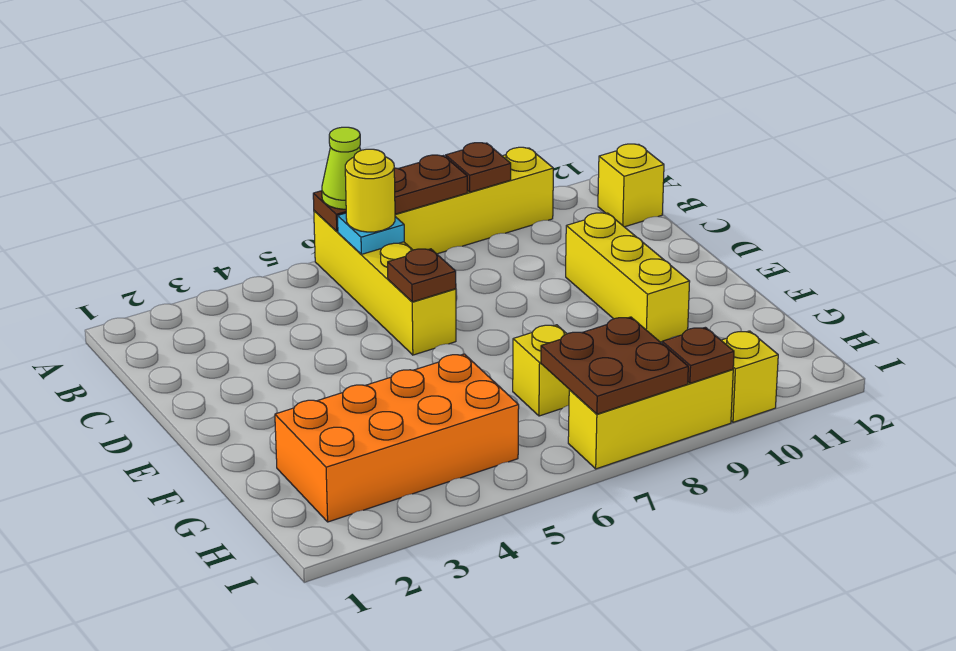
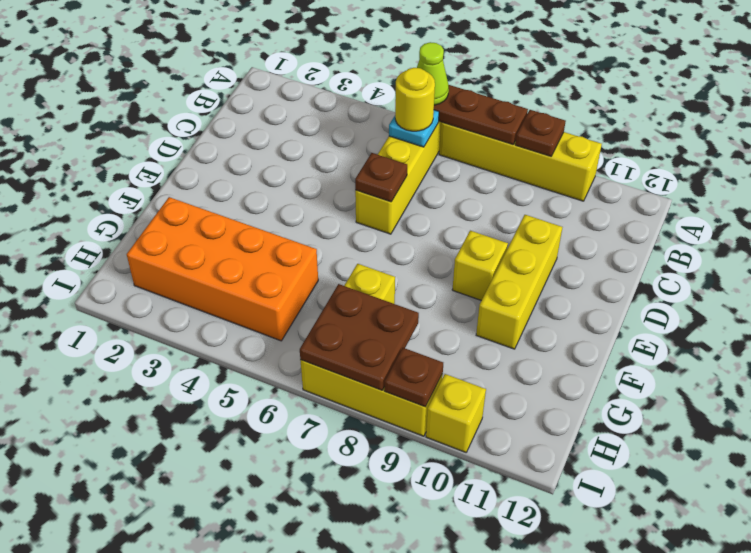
yellow 1x1 brick [598,144,664,227] -> yellow 1x1 brick moved to [452,231,508,301]

